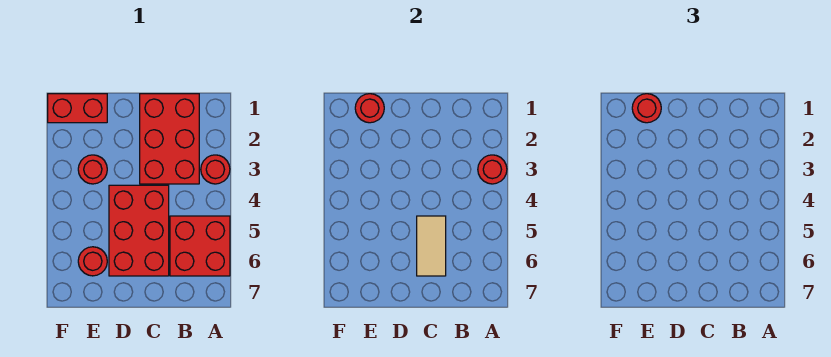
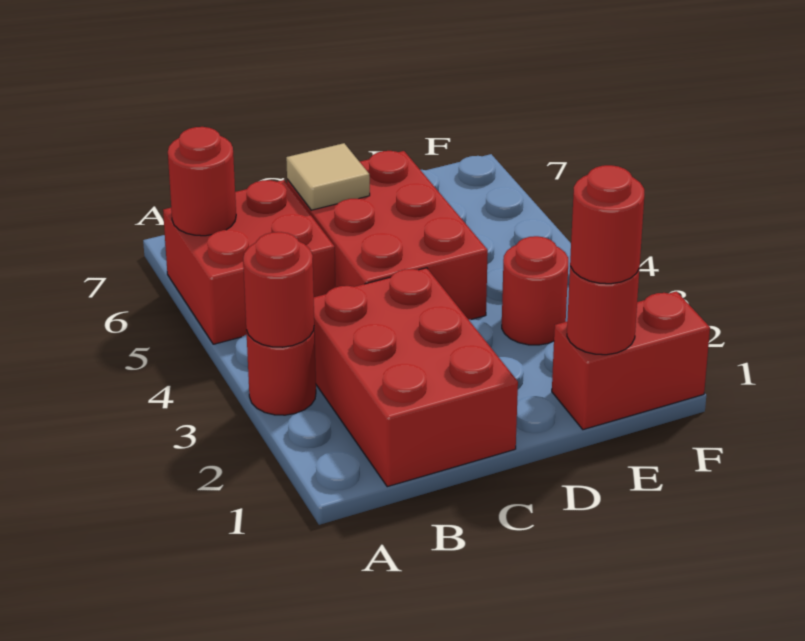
tan 1x2 tile [417,216,446,276] -> tan 1x1 tile [286,143,370,210]
red 1x1 round brick [78,247,107,276] -> red 1x1 round brick moved to [168,127,236,236]

